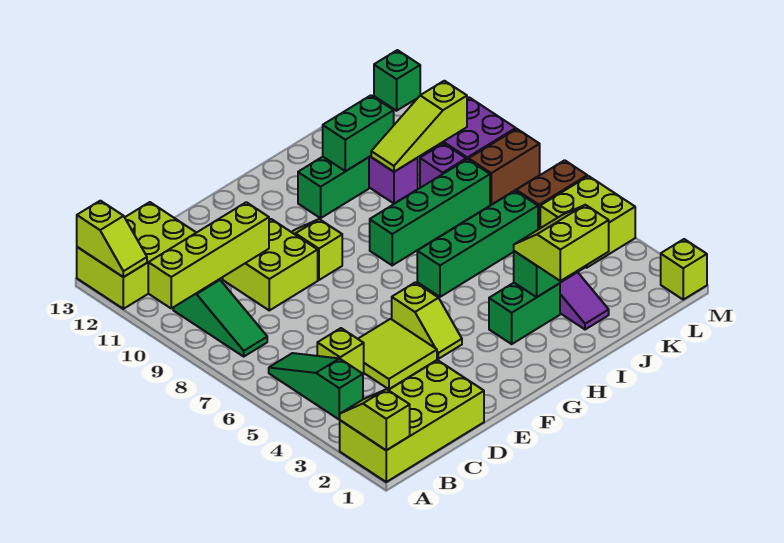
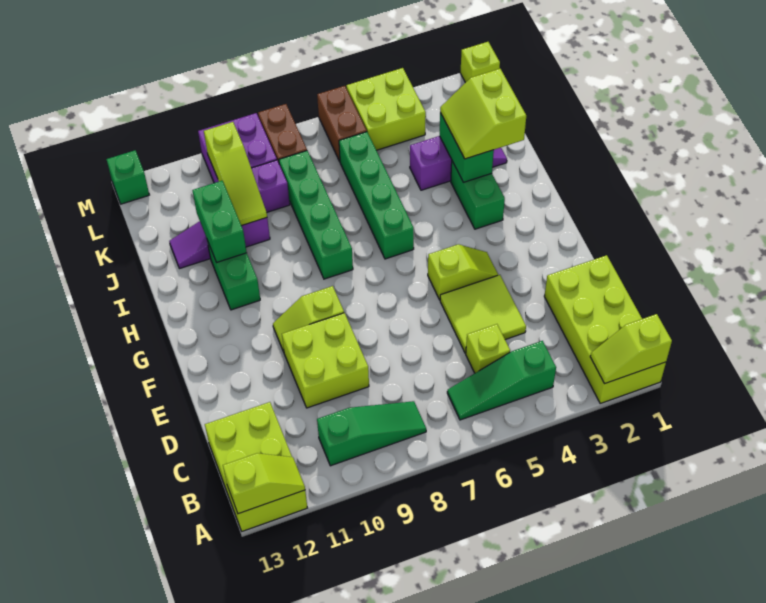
lime 1x4 brick [148,202,269,308] -> none

